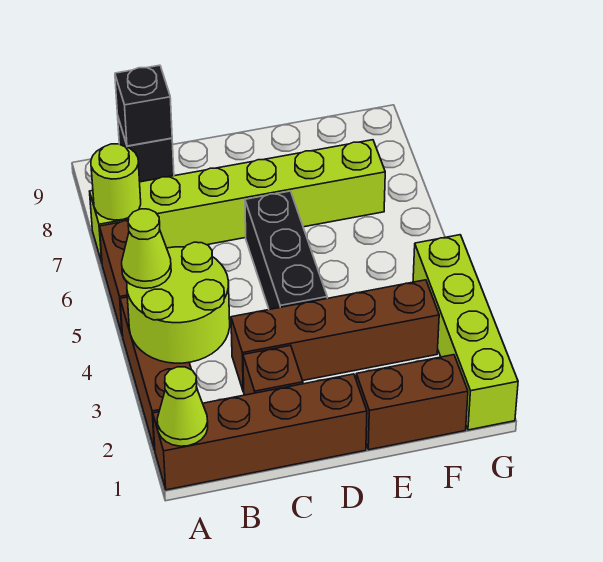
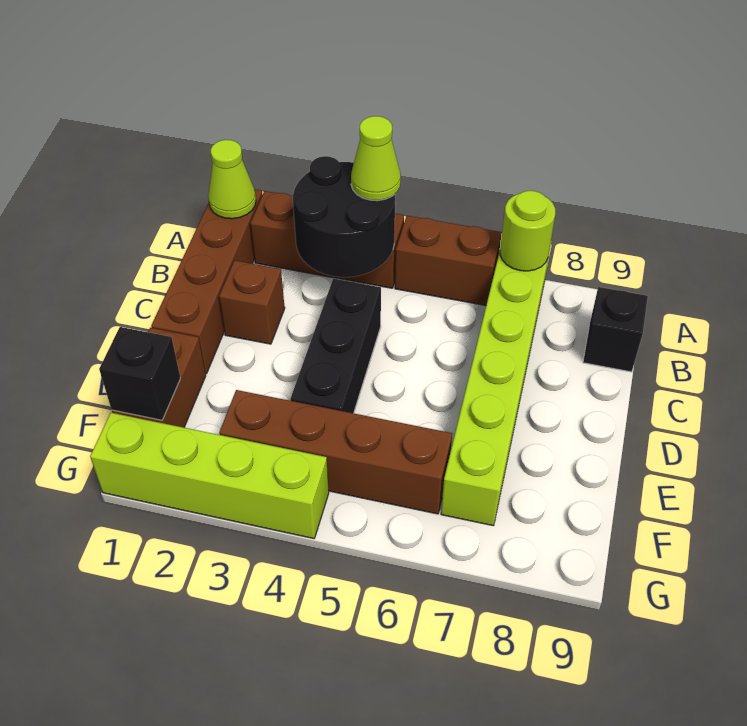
lime 2x2 round brick [127,242,230,363] -> black 2x2 round brick [293,156,395,277]
black 1x1 brick [115,65,172,146] -> black 1x1 brick moved to [99,327,180,420]
brown 1x4 brick [231,280,439,392] -> brown 1x4 brick turned to [219,390,452,514]
black 1x3 brick [245,191,327,309] -> black 1x3 brick turned to [290,279,381,413]

